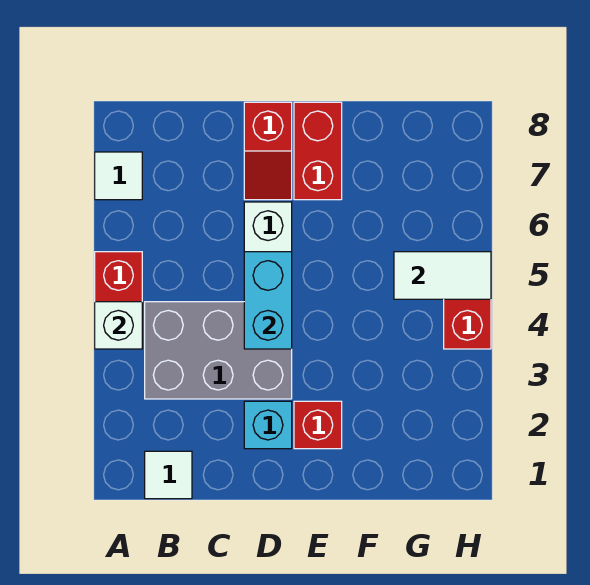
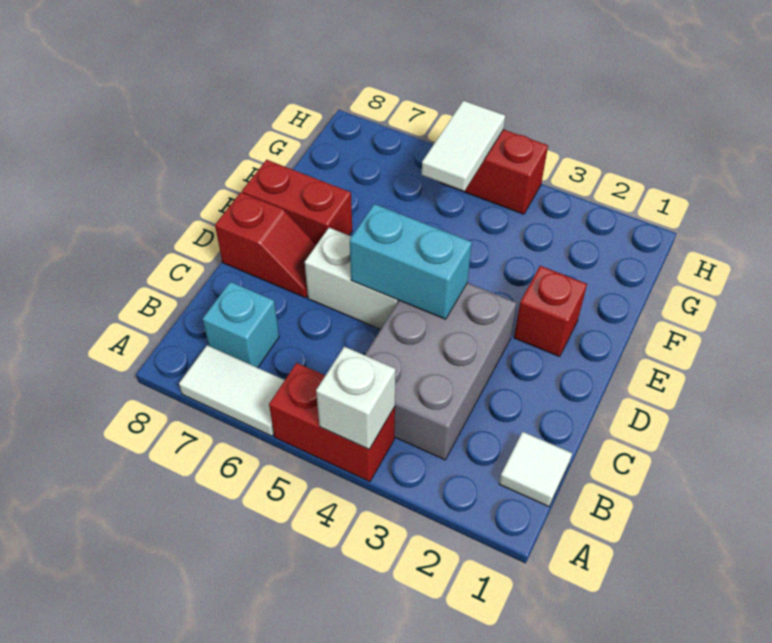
white 1x1 tile [95,152,142,200] -> white 1x2 tile [179,345,285,436]
cyan 1x1 brick [244,401,292,449] -> cyan 1x1 brick moved to [203,282,279,368]

